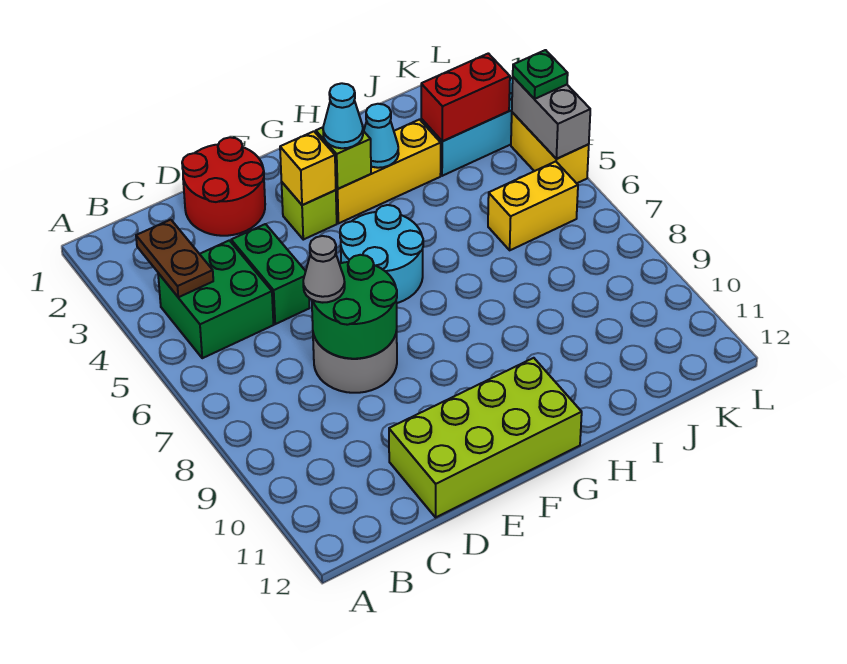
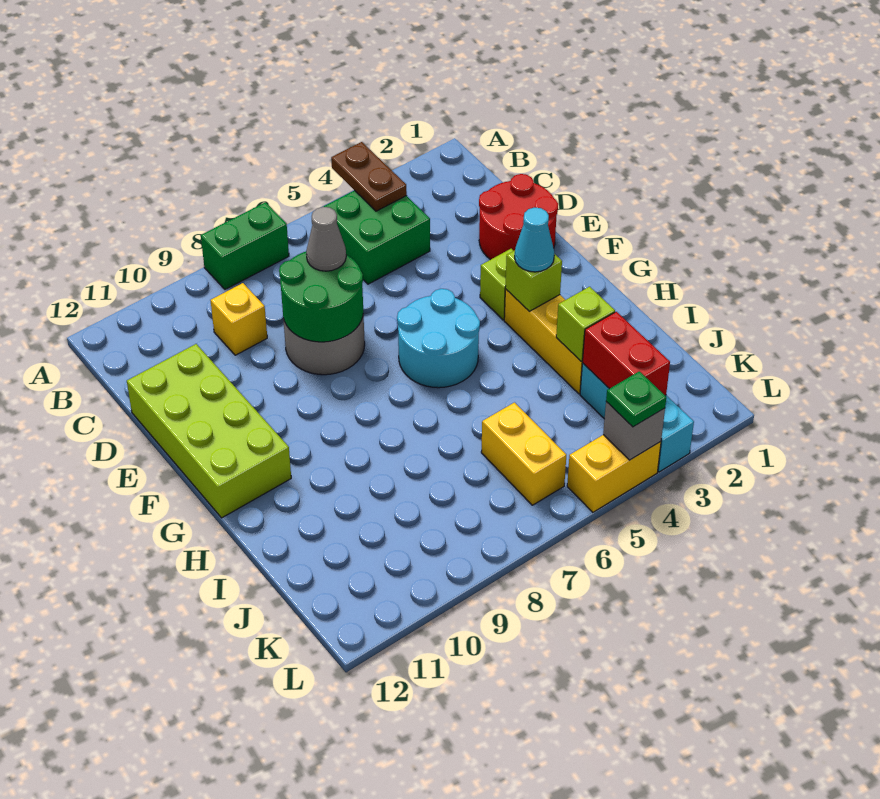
brown 1x2 plate [136,220,213,297] -> brown 1x2 plate turned to [331,142,407,211]
green 1x2 brick [231,224,310,324] -> green 1x2 brick moved to [201,202,289,289]
yellow 1x1 brick [280,131,336,205] -> yellow 1x1 brick moved to [210,283,267,355]
cyan 1x1 cone [364,104,399,168] -> none
none -> lime 1x1 brick [556,287,615,361]
grey 1x2 brick [512,77,590,159] -> grey 1x1 brick [603,402,665,460]

